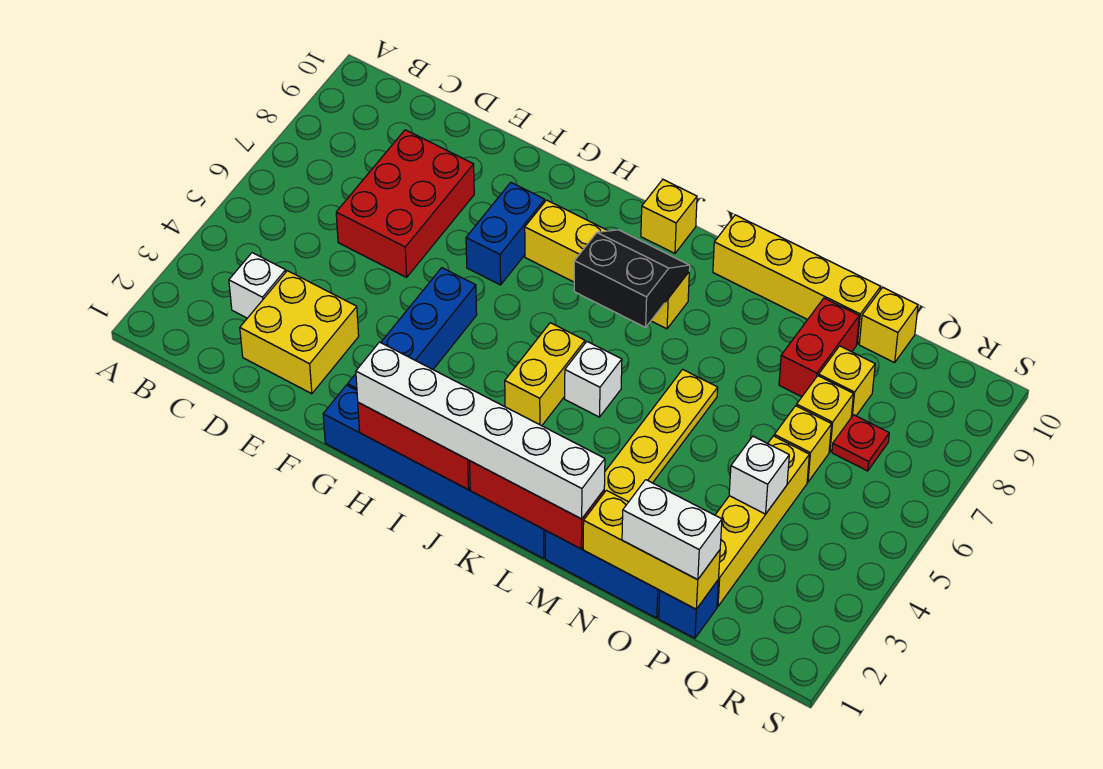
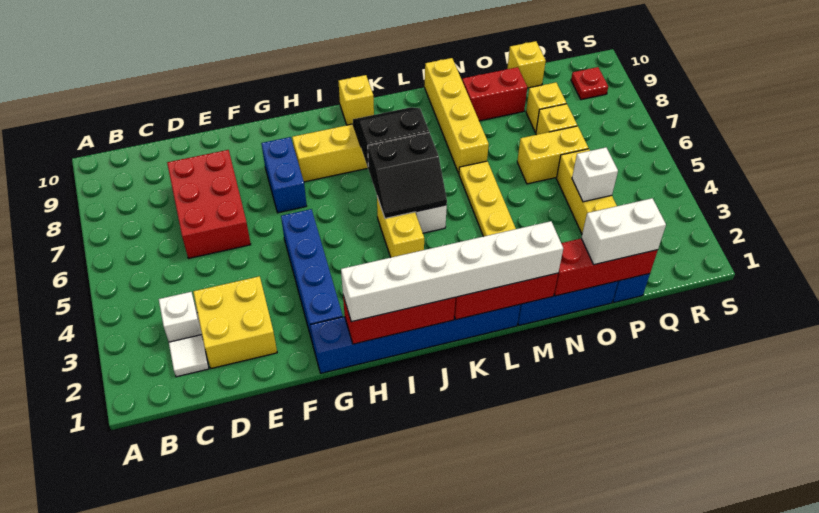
none -> white 1x1 tile [169,335,209,377]
none -> black 2x2 slope [368,133,447,218]
yellow 1x4 brick [713,215,881,344] -> yellow 1x4 brick turned to [425,58,489,173]
yellow 1x3 brick [583,490,720,609] -> red 1x3 brick [554,239,658,296]
red 1x2 brick [779,298,859,397] -> red 1x2 brick turned to [462,67,527,121]
yellow 1x1 brick [774,406,832,482] -> yellow 1x2 brick [517,126,588,184]
red 1x1 plate [832,415,889,471] -> red 1x1 plate moved to [571,67,608,100]

